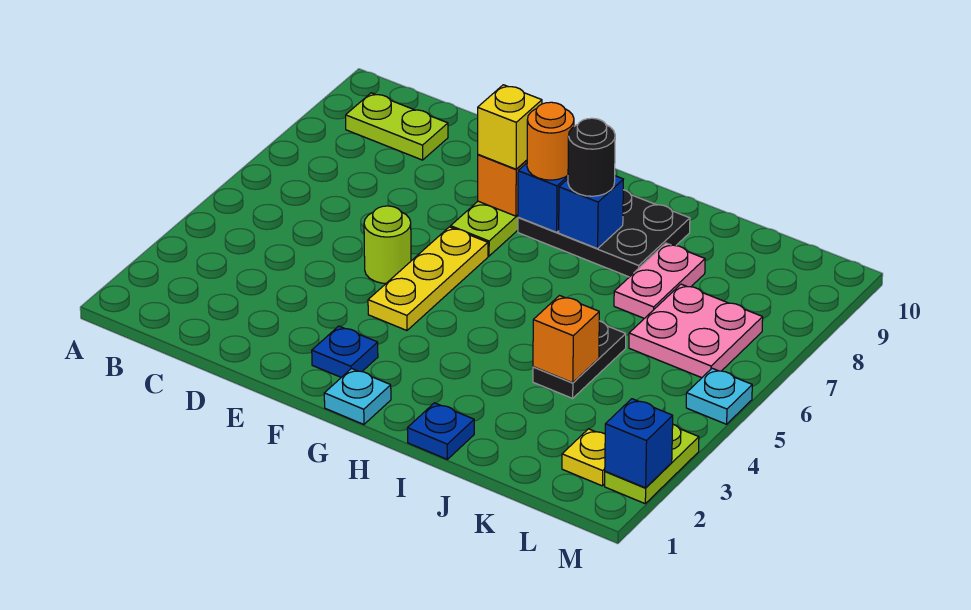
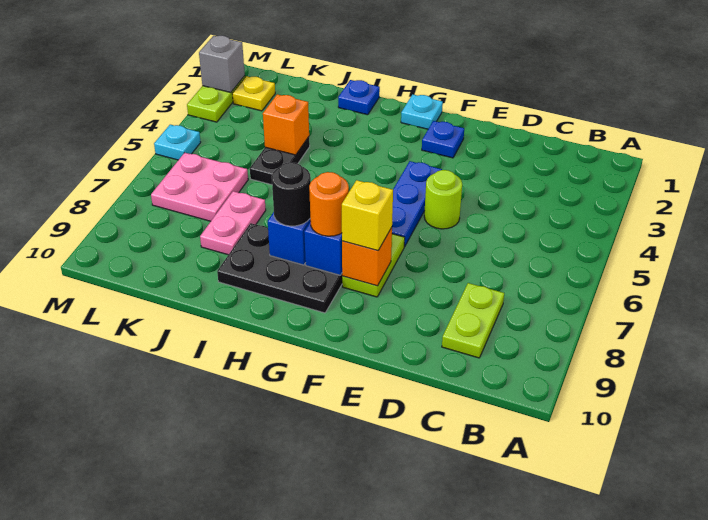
lime 1x2 plate [346,93,448,160] -> lime 1x2 plate turned to [442,283,504,358]
yellow 1x3 plate [368,227,488,330] -> blue 1x3 plate [392,161,442,247]
blue 1x1 brick [605,399,673,488] -> grey 1x1 brick [199,36,245,93]

